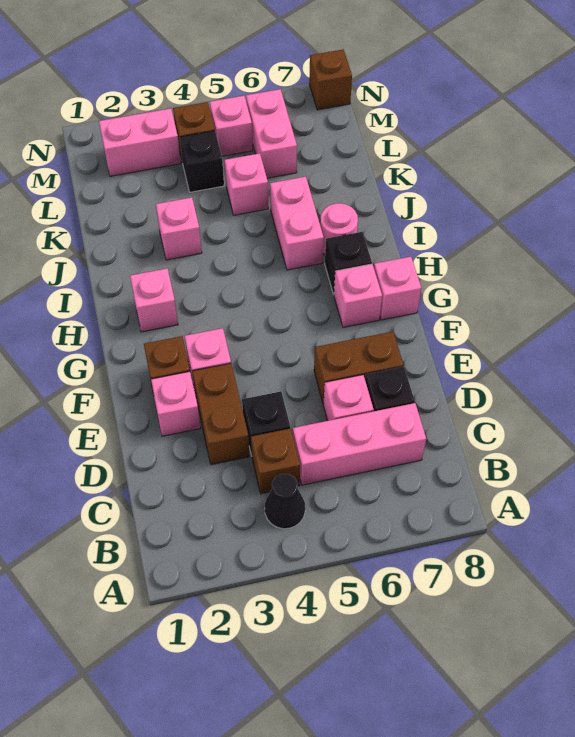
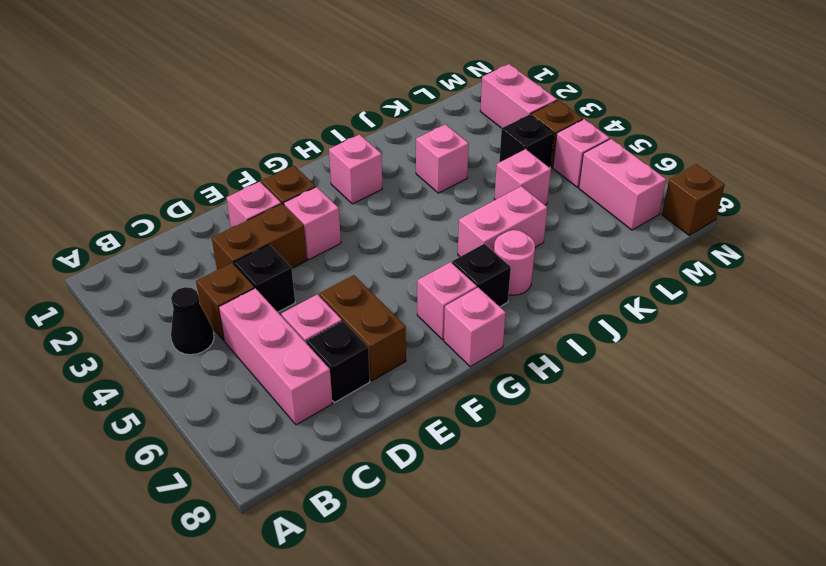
pink 1x2 brick [246,89,297,178] -> pink 1x2 brick turned to [579,139,666,230]

